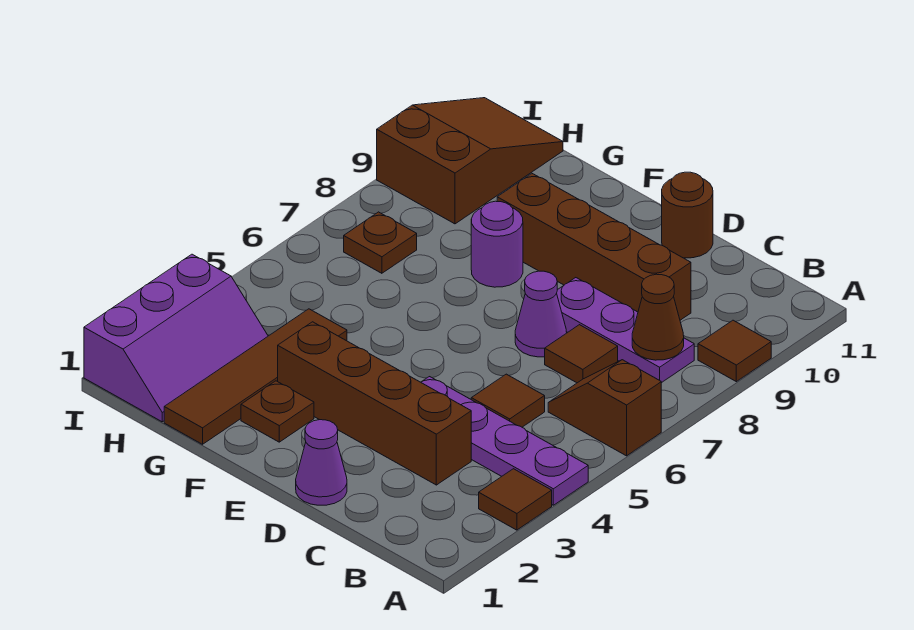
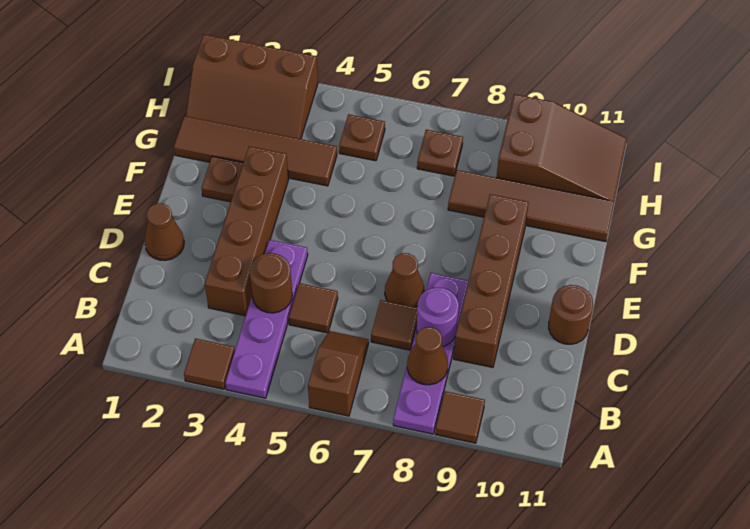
purple 1x3 plate [557,278,694,383] -> purple 1x4 plate [393,273,469,434]
none -> brown 1x1 round brick [250,253,292,313]
purple 1x1 cone [296,420,347,505] -> brown 1x1 cone [144,203,184,261]
purple 1x1 cone [515,271,567,357] -> brown 1x1 cone [385,253,424,307]
purple 1x1 round brick [471,201,523,287] -> purple 1x1 round brick moved to [417,287,459,346]
none -> brown 1x4 tile [448,170,614,242]
purple 2x3 slope [84,254,268,422] -> brown 2x3 slope [186,35,318,139]
none -> brown 1x1 plate [339,114,385,161]

